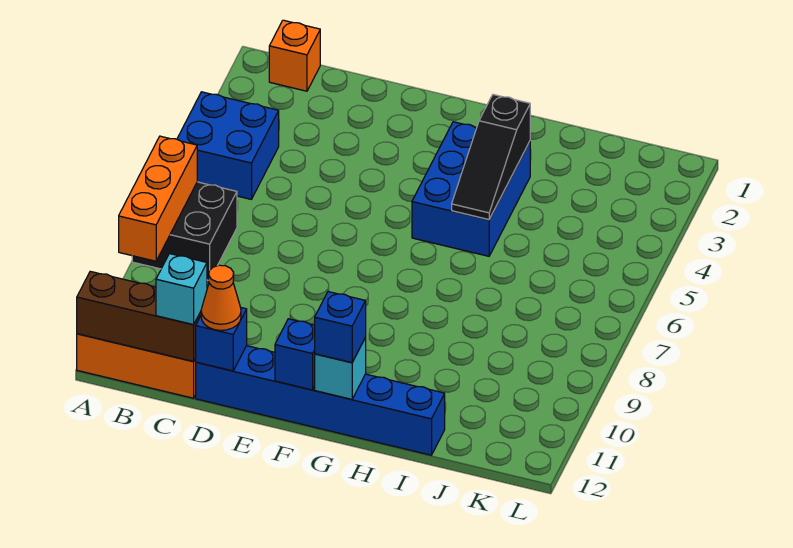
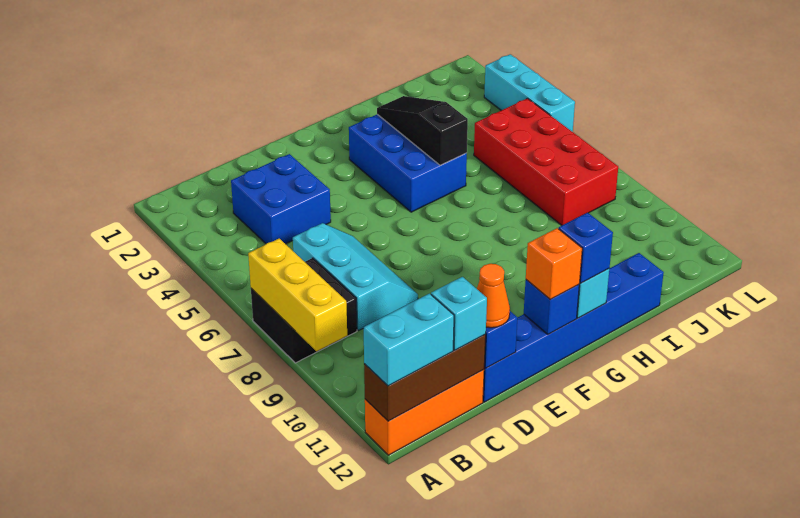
blue 2x2 brick [177,92,279,199] -> blue 2x2 brick moved to [231,154,331,244]
orange 1x3 brick [119,136,197,261] -> yellow 1x3 brick [248,239,347,351]
none -> cyan 1x2 brick [364,294,454,386]
orange 1x1 brick [269,20,320,91] -> orange 1x1 brick moved to [526,228,582,299]
none -> cyan 2x3 slope [293,223,418,331]
black 1x3 slope [452,95,530,220] -> black 1x3 slope turned to [377,96,468,165]
none -> red 2x4 brick [474,98,618,225]
none -> cyan 1x3 brick [484,54,575,132]

